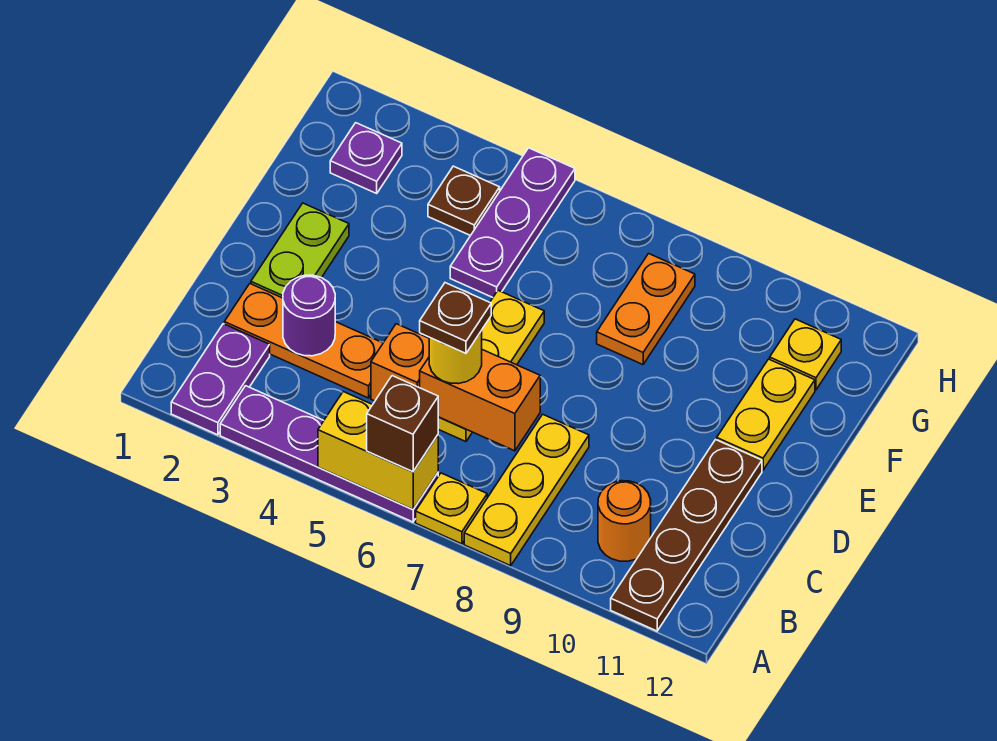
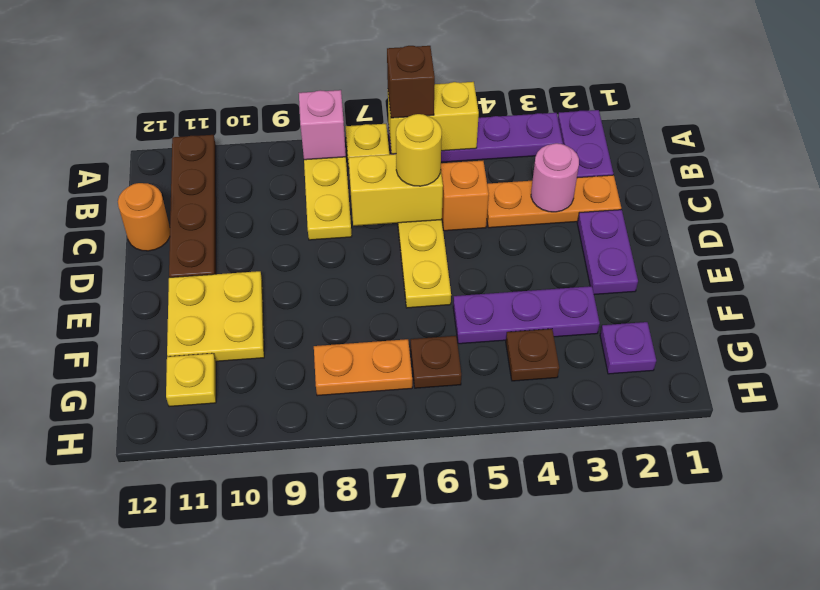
none -> pink 1x1 brick [299,90,346,160]
orange 1x1 round brick [598,481,651,561] -> orange 1x1 round brick moved to [118,183,170,251]
purple 1x1 round brick [283,275,335,356] -> pink 1x1 round brick [531,143,579,212]
orange 1x2 brick [420,350,540,451] -> yellow 1x2 brick [349,154,443,226]
brown 1x1 plate [420,283,491,353] -> brown 1x1 plate moved to [411,336,461,388]
lime 1x2 plate [251,203,349,298] -> purple 1x2 plate [577,210,638,295]
yellow 1x2 plate [717,359,815,470] -> yellow 2x2 plate [167,271,264,361]
purple 1x3 plate [450,148,575,297] -> purple 1x3 plate turned to [453,286,600,344]
orange 1x2 plate [597,254,695,365] -> orange 1x2 plate turned to [314,339,412,396]

